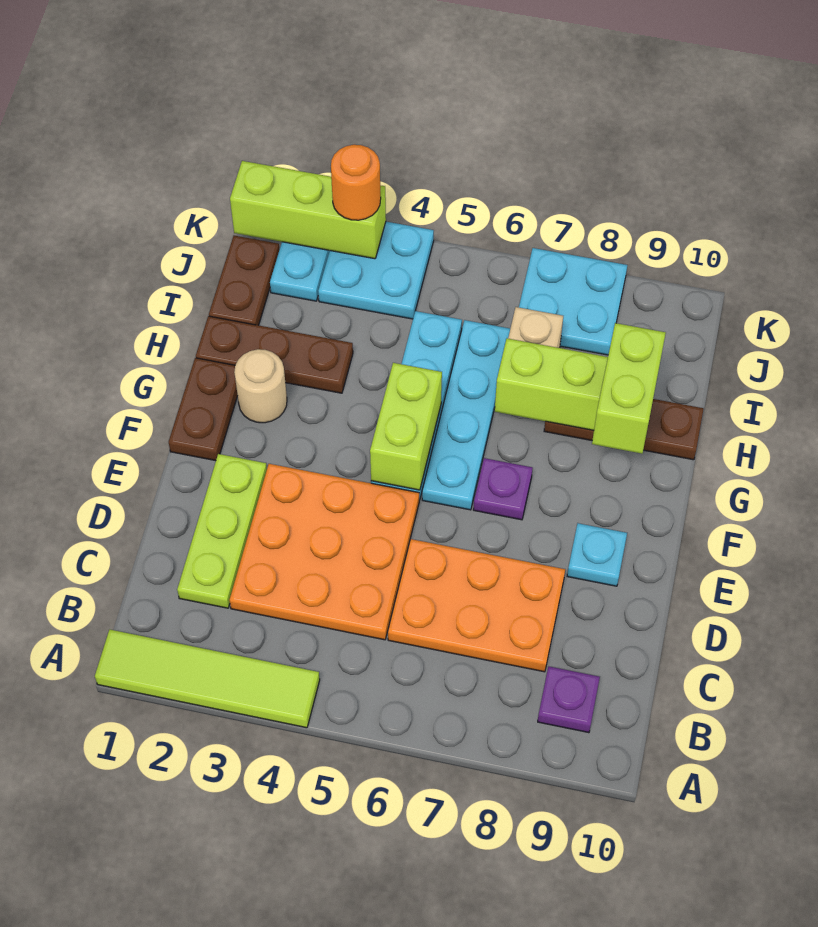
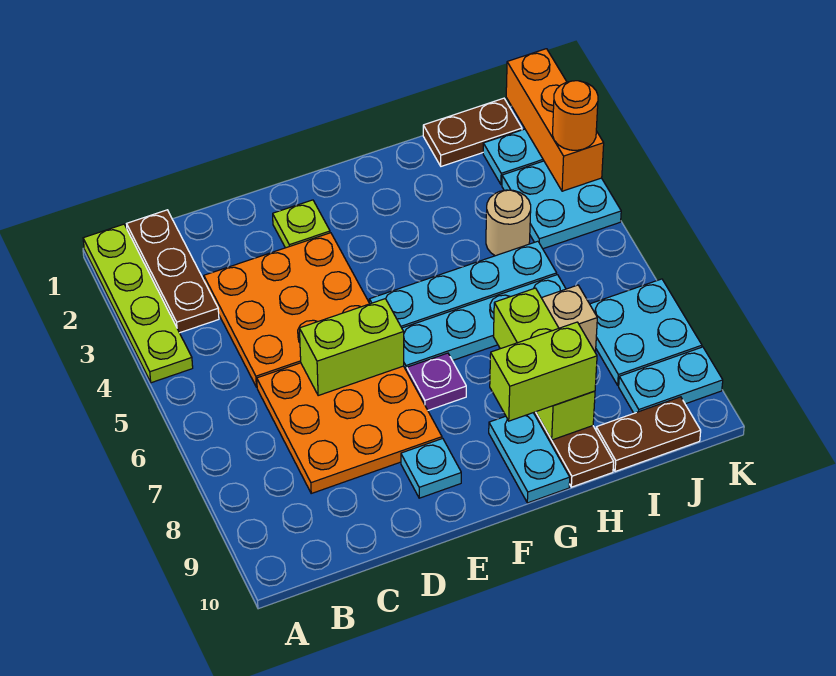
lime 1x4 tile [95,630,320,728] -> lime 1x4 plate [83,224,193,383]
purple 1x1 plate [538,667,600,733] -> none
lime 1x3 plate [177,454,267,608] -> lime 1x1 plate [273,200,330,248]
orange 2x3 plate [388,539,565,672] -> orange 3x3 plate [257,363,442,493]
brown 1x2 plate [169,358,238,461] -> brown 1x2 plate moved to [596,397,701,472]
lime 1x2 brick [370,363,442,490] -> lime 1x2 brick moved to [299,299,404,396]
tan 1x1 round brick [234,349,287,423] -> tan 1x1 round brick moved to [486,190,531,256]
none -> cyan 1x2 plate [489,413,570,503]
brown 1x3 plate [196,316,353,393] -> brown 1x3 plate moved to [127,210,219,333]
none -> cyan 1x2 plate [619,347,723,413]
lime 1x3 brick [230,161,386,259] -> orange 1x3 brick [506,49,604,191]

